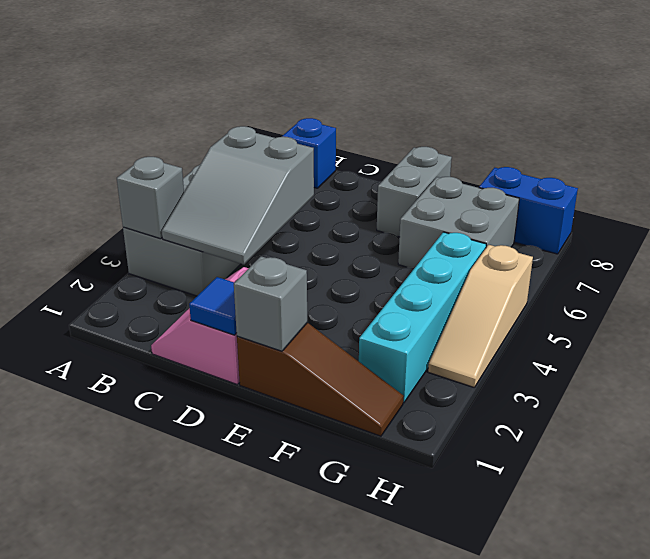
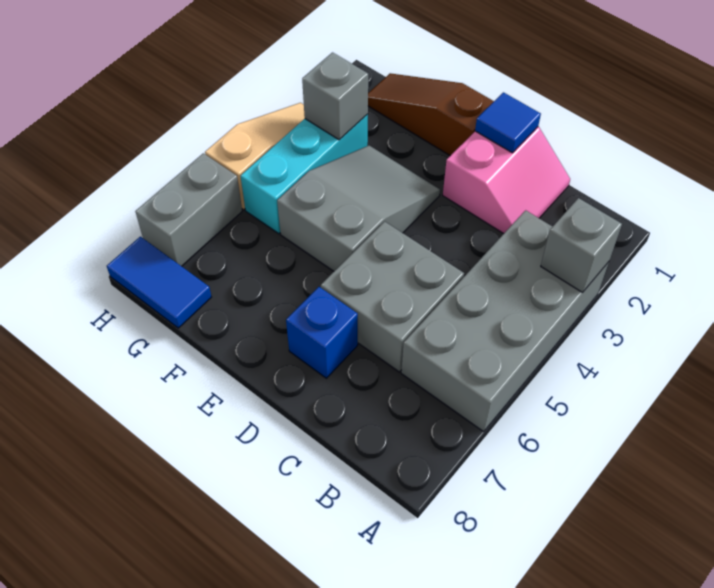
grey 2x3 slope [162,126,314,265] -> grey 2x3 slope moved to [277,145,440,271]
blue 1x1 brick [282,118,336,188] -> blue 1x1 brick moved to [286,287,358,378]
grey 1x1 brick [234,256,307,351] -> grey 1x1 brick moved to [302,52,368,140]
grey 1x2 brick [377,147,452,237] -> grey 1x2 brick moved to [135,153,242,266]
grey 2x2 brick [398,177,519,268] -> grey 2x2 brick moved to [321,221,464,372]
cyan 1x4 brick [359,232,486,403] -> cyan 1x3 brick [241,114,368,234]
blue 1x2 brick [479,167,578,254] -> blue 1x2 tile [107,237,211,328]

